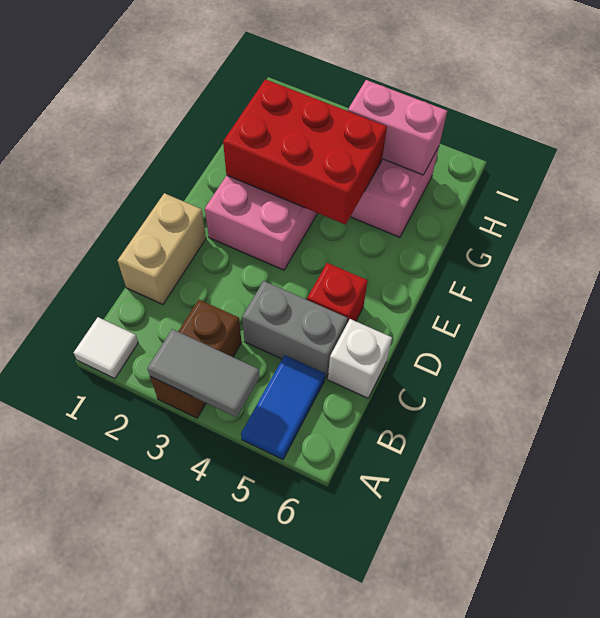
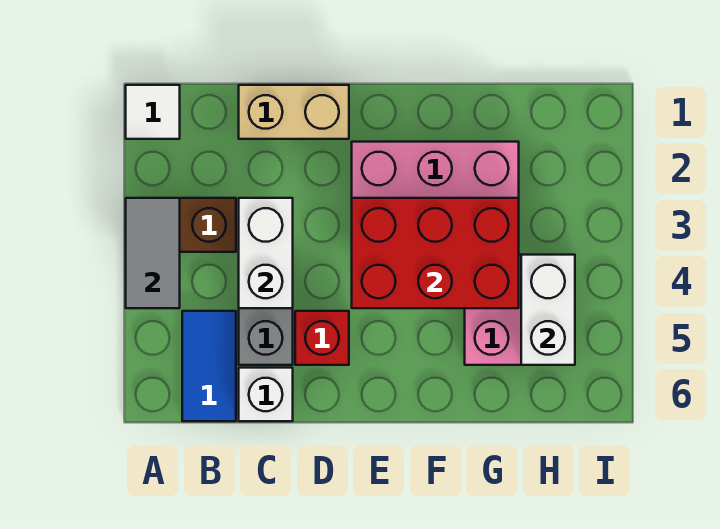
blue 1x2 tile [241,355,325,459] -> blue 1x2 tile turned to [182,311,236,421]
none -> white 1x2 brick [239,198,293,308]
red 2x3 brick [223,79,387,225] -> red 2x3 brick turned to [352,198,519,308]
pink 1x2 brick [348,80,447,175] -> white 1x2 brick [521,255,575,365]

